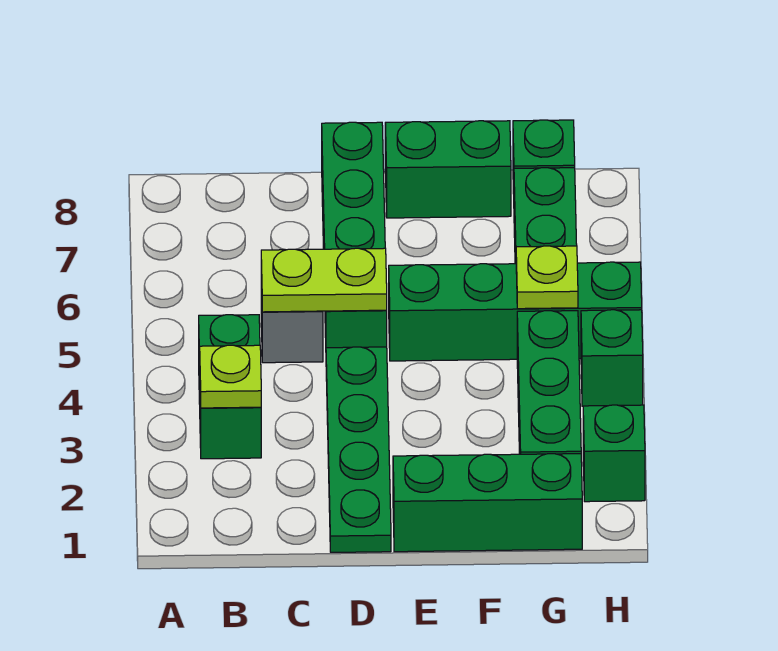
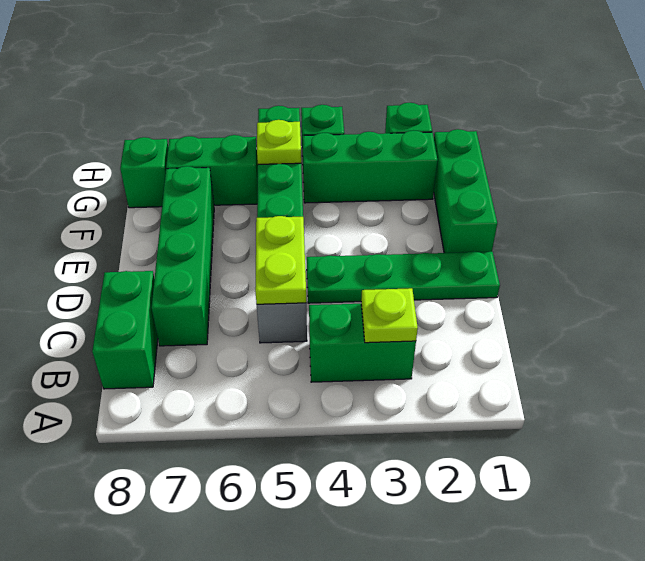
green 1x4 brick [322,122,387,348] -> green 1x4 brick turned to [152,166,214,346]
green 1x2 brick [385,121,511,218] -> green 1x2 brick moved to [92,271,158,389]

